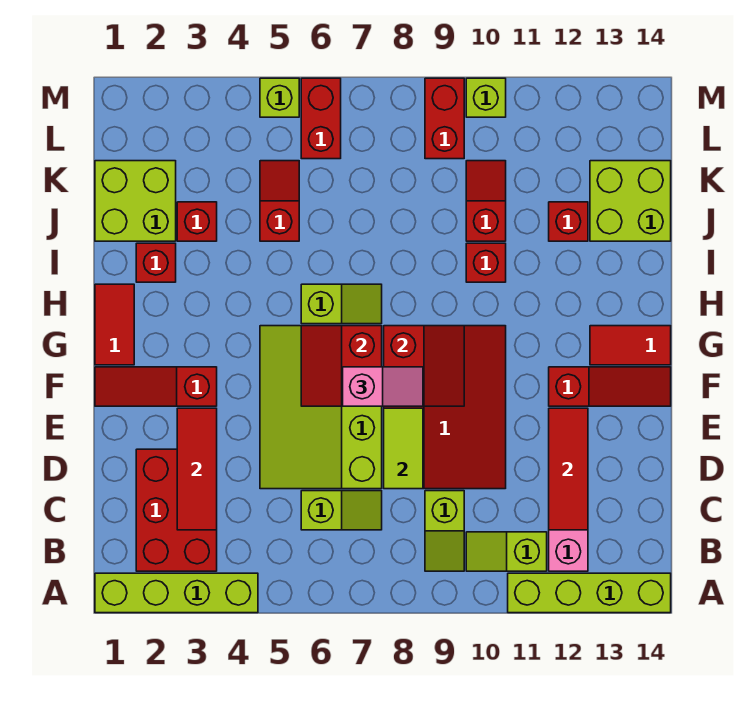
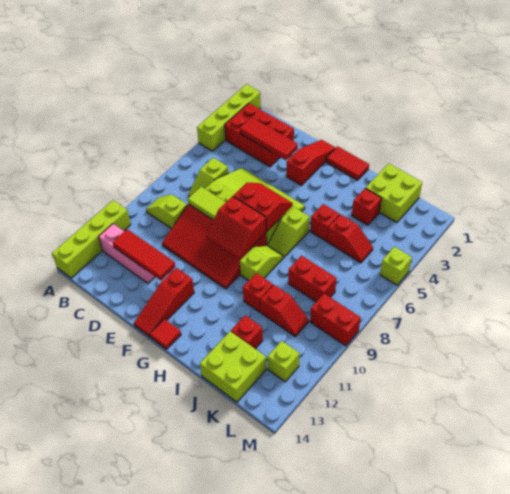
lime 1x2 slope [466,532,547,571] -> lime 1x2 slope moved to [240,246,283,281]
pink 1x2 slope [343,367,423,406] -> none
red 1x2 tile [590,326,671,365] -> red 1x1 tile [150,319,181,349]
red 1x1 brick [136,243,176,282] -> red 1x1 brick moved to [310,204,340,241]
red 1x2 brick [301,78,341,159] -> red 1x2 brick moved to [288,256,337,302]
lime 1x1 brick [466,78,506,117] -> lime 1x1 brick moved to [268,341,300,382]

